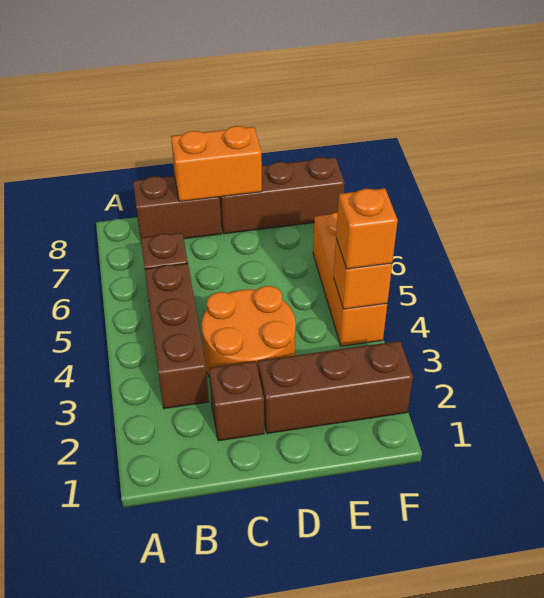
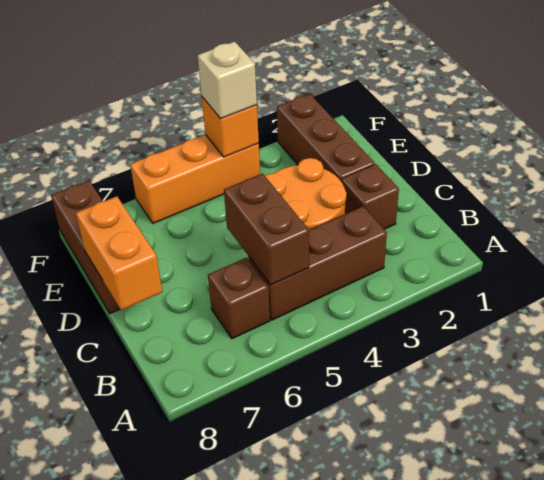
brown 1x2 brick [133,176,222,239] -> brown 1x2 brick moved to [224,174,309,285]
orange 1x1 brick [336,188,398,269] -> tan 1x1 brick [198,42,257,119]

